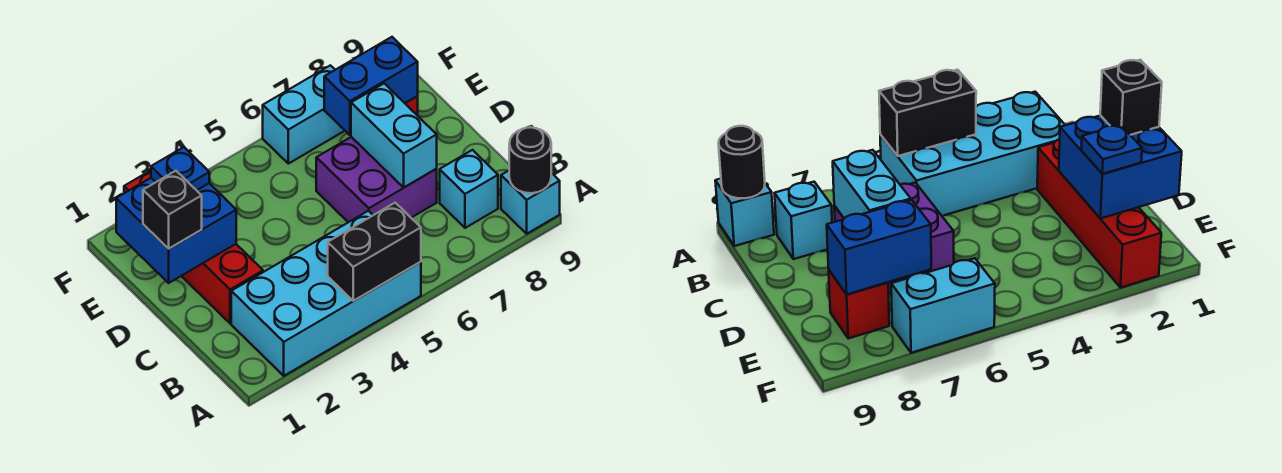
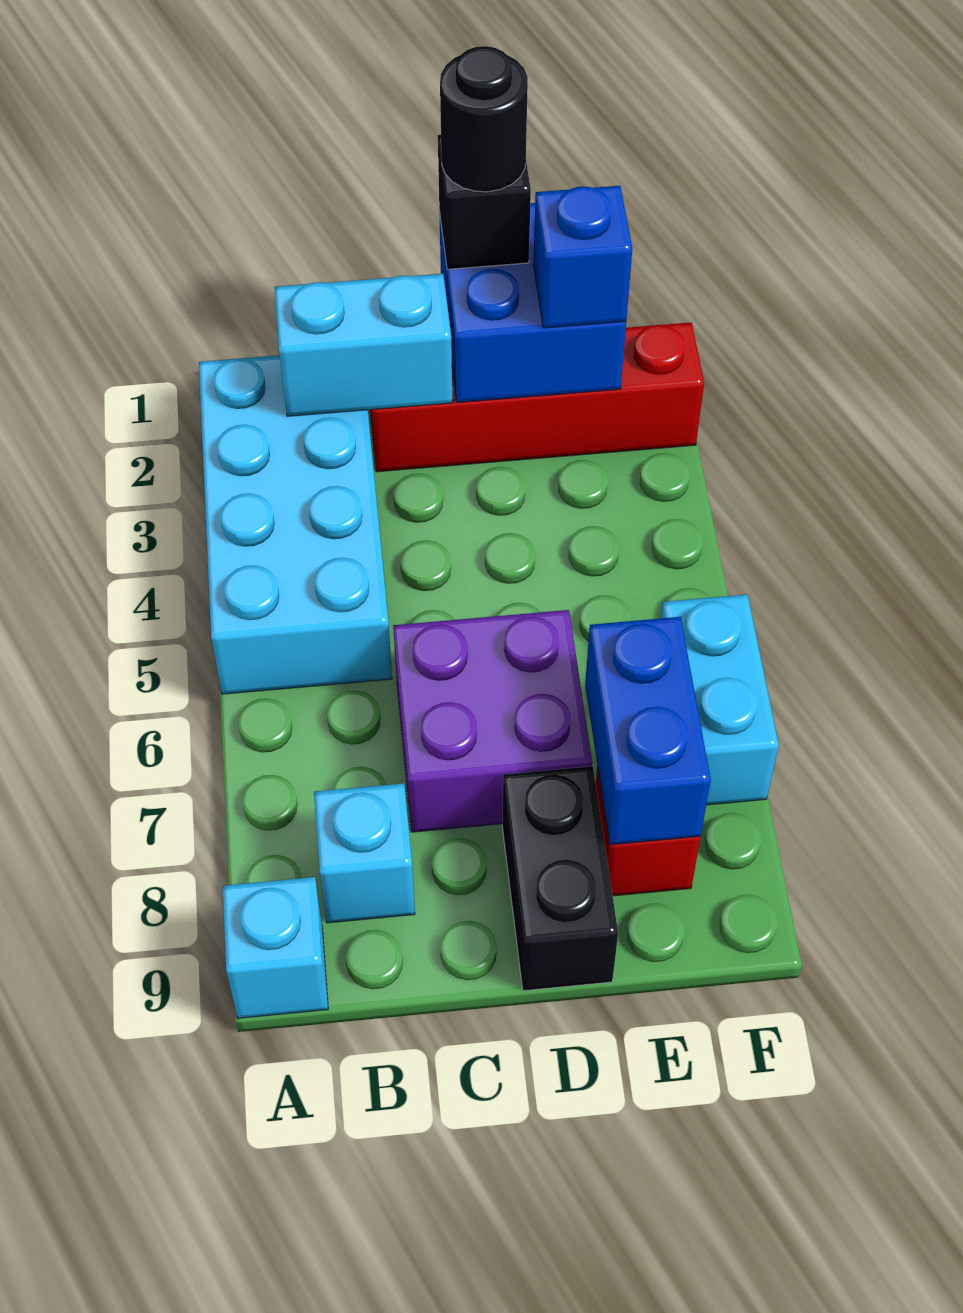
black 1x2 brick [328,203,421,301] -> black 1x2 brick moved to [502,766,618,991]
black 1x1 round brick [509,127,551,193] -> black 1x1 round brick moved to [440,46,528,192]
cyan 1x2 brick [351,84,437,187] -> cyan 1x2 brick moved to [274,274,452,416]
blue 1x1 plate [151,147,209,190] -> blue 1x1 brick [533,186,632,328]

